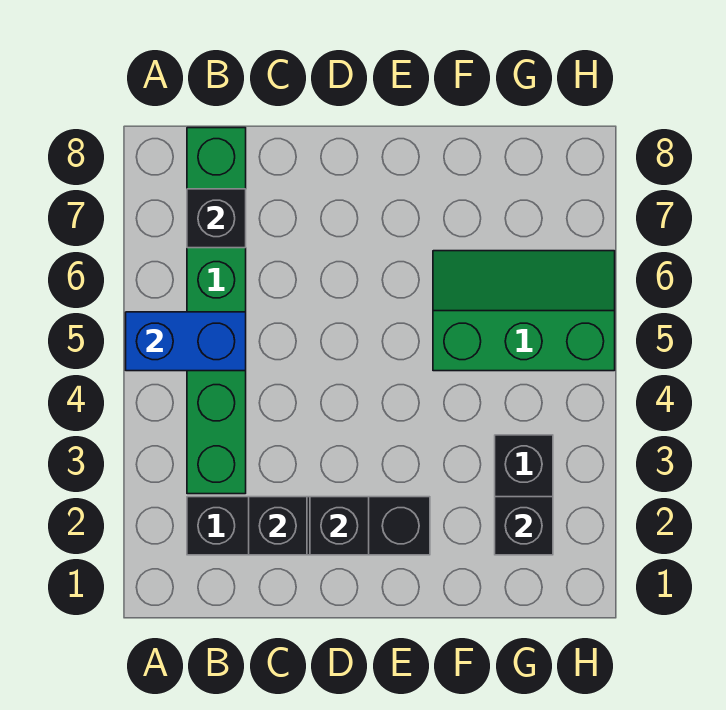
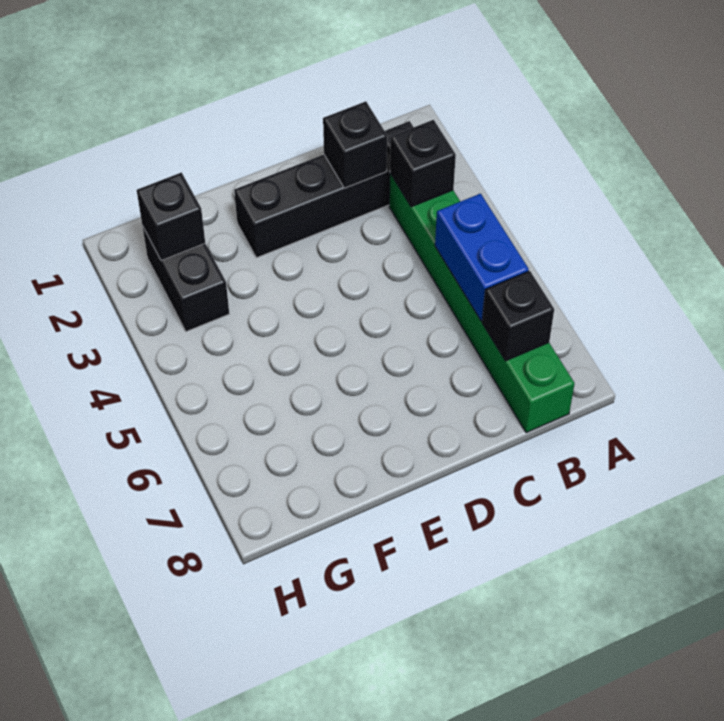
blue 1x2 brick [126,312,246,371] -> blue 1x2 brick turned to [435,194,529,321]
black 1x1 brick [310,497,369,555] -> black 1x1 brick moved to [390,120,456,207]
green 2x3 slope [433,251,615,371] -> none

